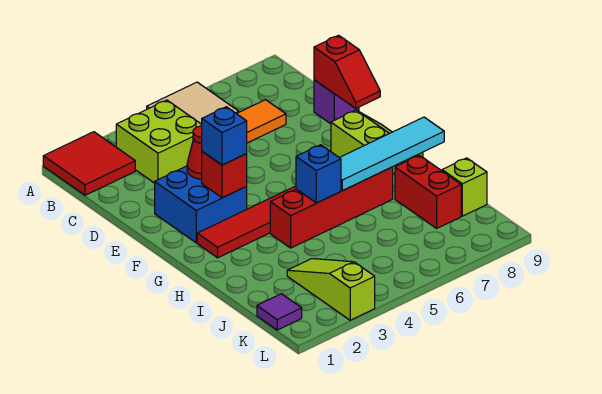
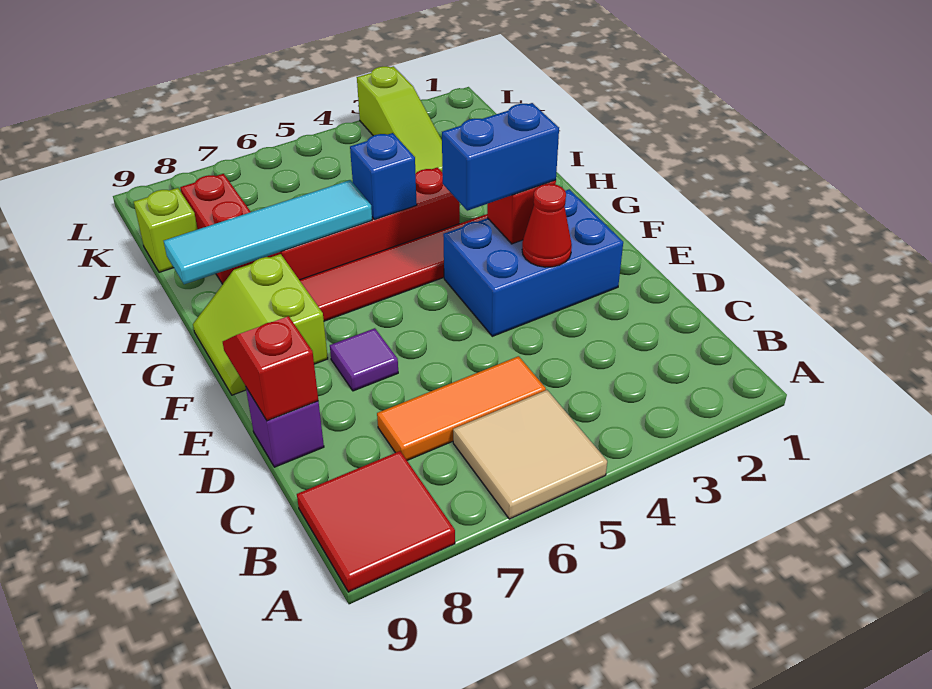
red 2x2 tile [43,132,135,195] -> red 2x2 tile moved to [297,451,455,592]
lime 2x2 brick [116,100,202,183] -> none
blue 2x2 brick [155,166,247,243] -> blue 2x3 brick [443,189,623,336]
blue 1x1 brick [202,107,247,165] -> blue 1x2 brick [442,103,559,211]
purple 1x1 tile [257,294,302,330] -> purple 1x1 tile moved to [330,328,398,391]

